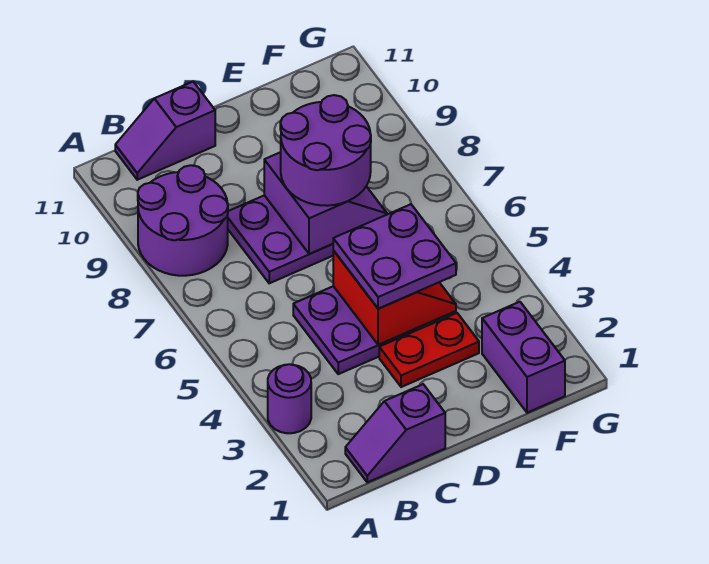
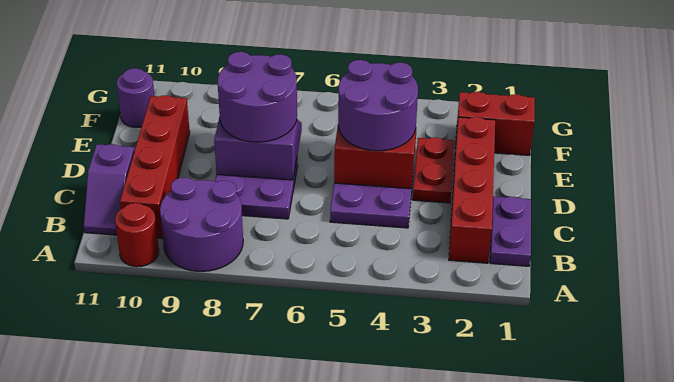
purple 1x1 round brick [268,364,311,433] -> purple 1x1 round brick moved to [117,68,155,127]
none -> red 1x1 round brick [115,203,159,267]
purple 1x2 slope [345,384,445,482] -> purple 1x2 plate [490,196,531,266]
none -> red 1x4 brick [449,117,495,263]
none -> red 1x4 brick [120,95,190,239]
purple 2x2 plate [333,204,456,309] -> purple 2x2 round brick [338,60,418,151]
purple 1x2 brick [482,302,565,413] -> red 1x2 brick [456,92,535,155]

